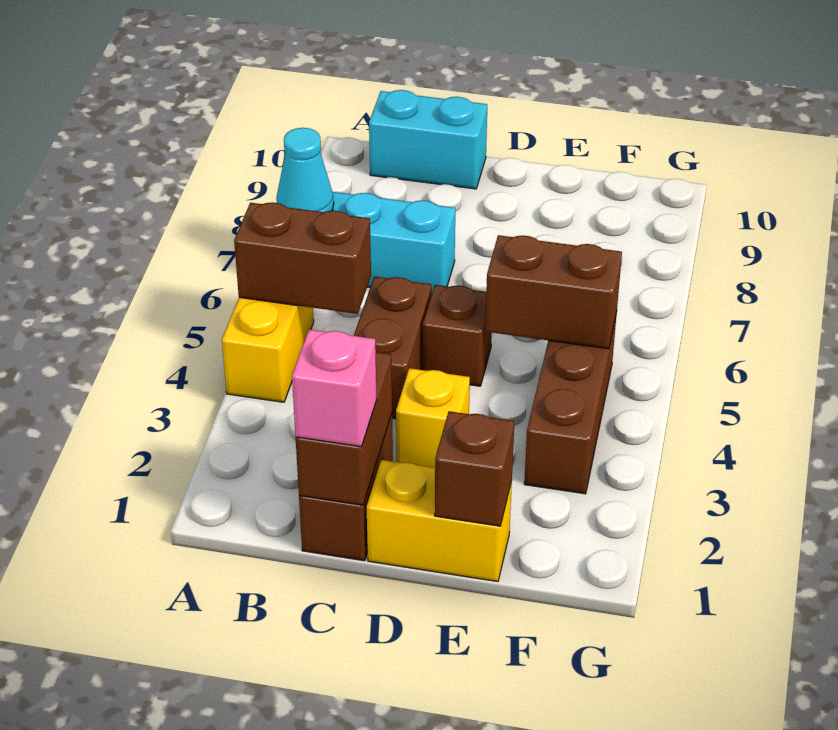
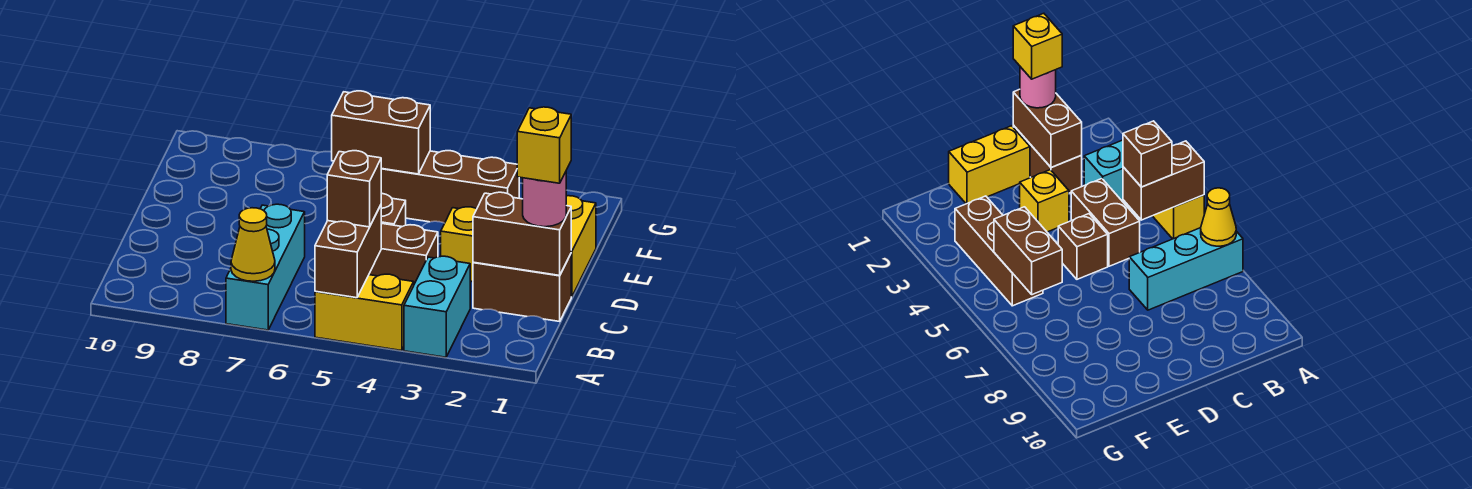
cyan 1x1 cone [276,128,334,212] -> yellow 1x1 cone [231,208,275,281]
cyan 1x2 brick [369,90,487,189] -> cyan 1x2 brick moved to [404,256,470,357]
pink 1x1 brick [292,330,377,447] -> pink 1x1 round brick [523,172,566,227]
none -> yellow 1x1 brick [517,107,571,183]
brown 1x1 brick [435,411,514,526] -> brown 1x1 brick moved to [327,151,381,227]
brown 1x2 brick [485,235,622,349] -> brown 1x2 brick turned to [332,91,430,174]

